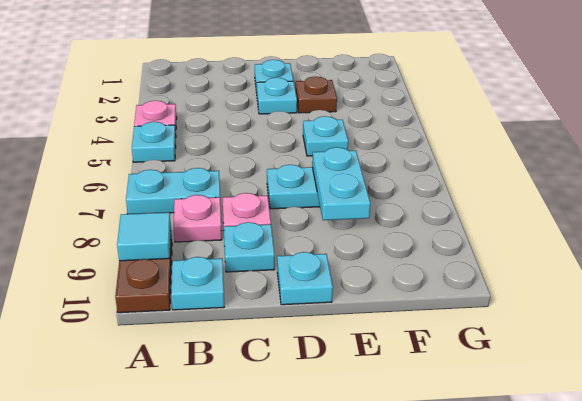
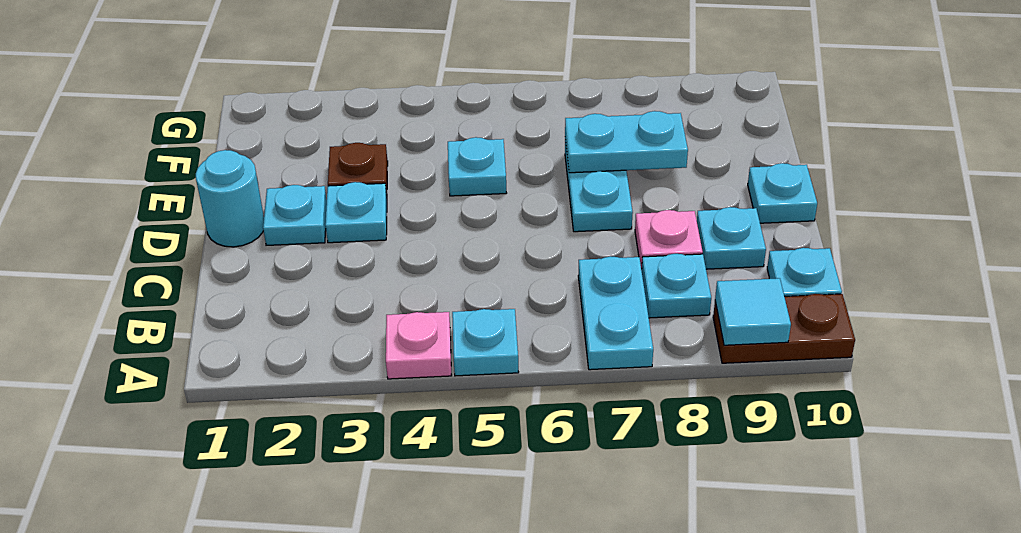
pink 1x1 plate [173,195,222,242] -> cyan 1x1 plate [642,254,711,318]
none -> cyan 1x1 round brick [196,150,264,247]

